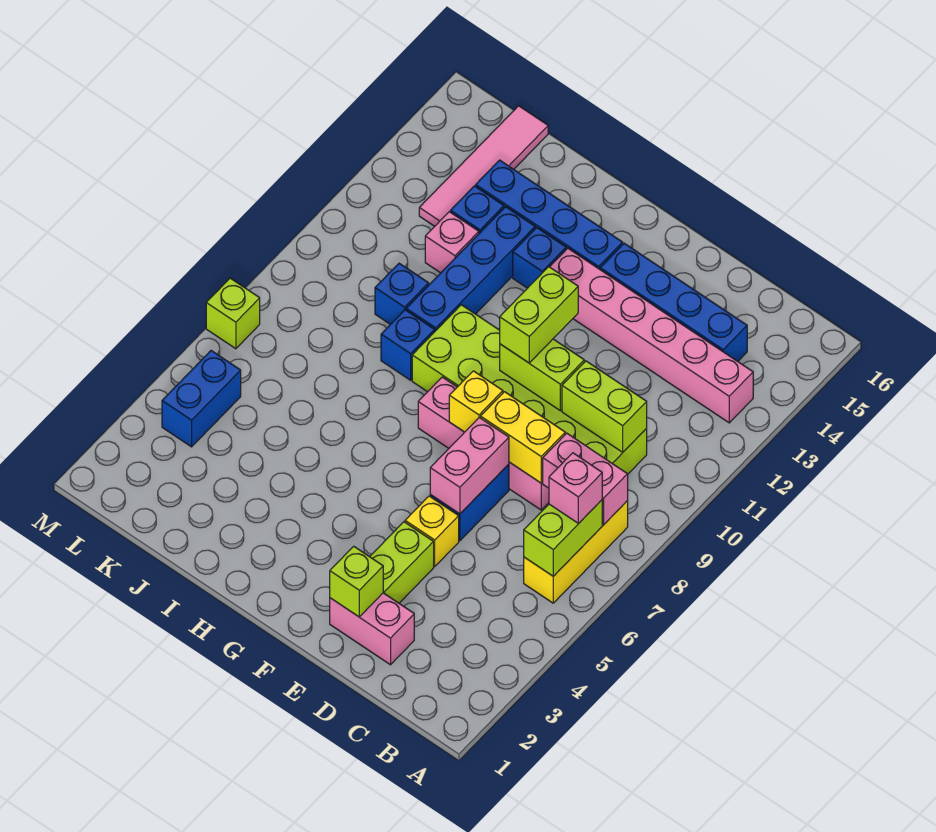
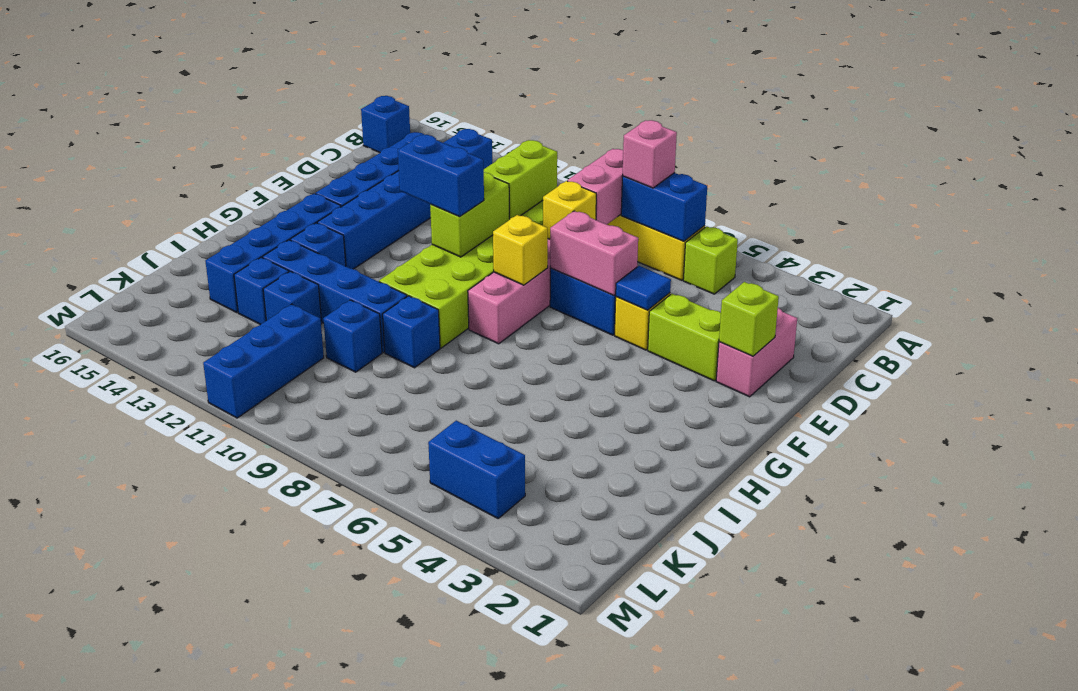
lime 1x2 brick [524,500,602,576] -> blue 1x2 brick [621,173,707,241]
pink 1x6 brick [550,248,753,423] -> blue 1x6 brick [317,129,492,269]
none -> blue 1x1 brick [361,96,410,153]
yellow 1x2 brick [481,392,565,483] -> yellow 1x1 brick [543,181,596,239]
none -> blue 1x1 tile [616,266,671,310]
lime 1x2 brick [500,267,578,363] -> blue 1x2 brick [398,135,484,217]
pink 1x1 brick [425,212,479,273] -> blue 1x1 brick [263,271,322,324]
none -> blue 1x3 brick [203,304,324,418]
pink 1x4 tile [419,106,548,226] -> none
lime 1x1 brick [206,278,260,349] -> lime 1x1 brick moved to [683,226,738,294]

